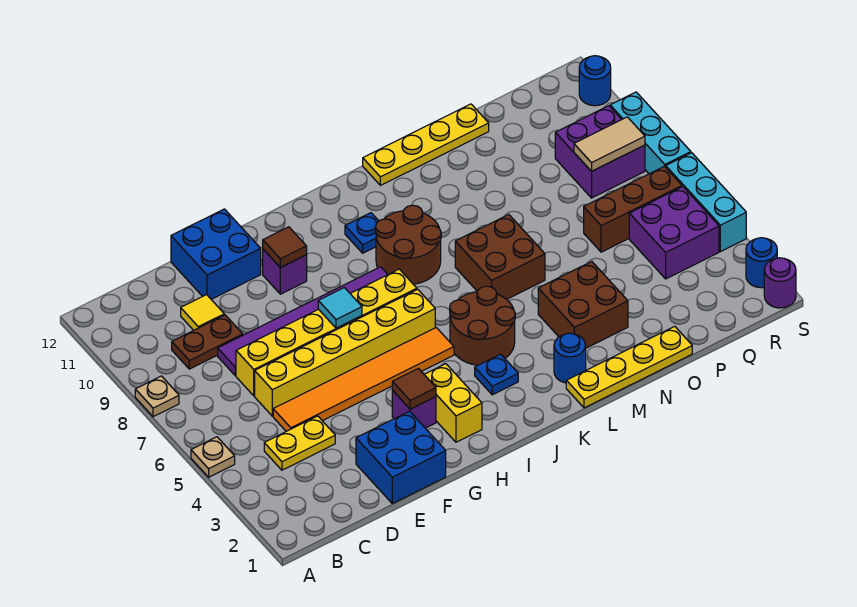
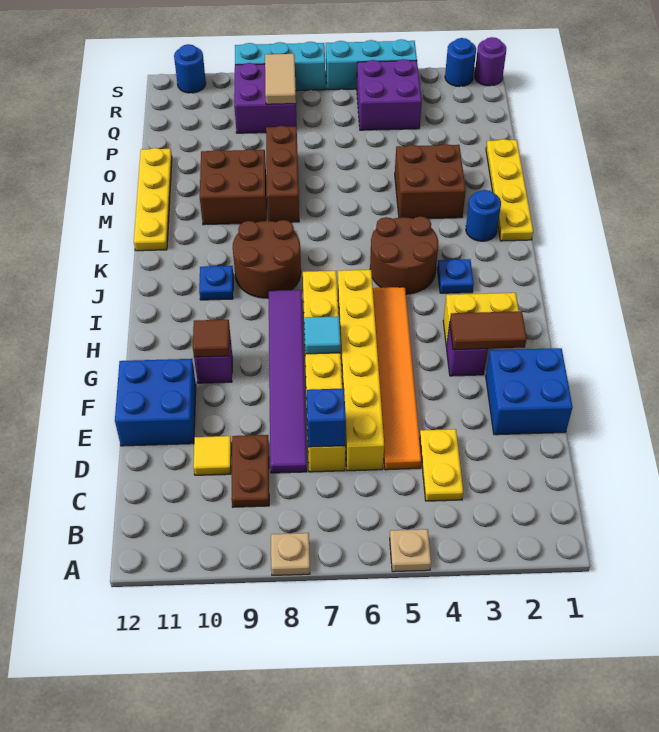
none -> blue 1x1 brick [306,389,346,447]
brown 1x1 tile [392,368,436,409] -> brown 1x2 tile [450,311,527,350]
brown 2x2 brick [455,215,545,299] -> brown 2x2 brick moved to [200,149,267,225]
brown 1x3 brick [584,166,682,252] -> brown 1x3 brick moved to [266,126,299,222]

